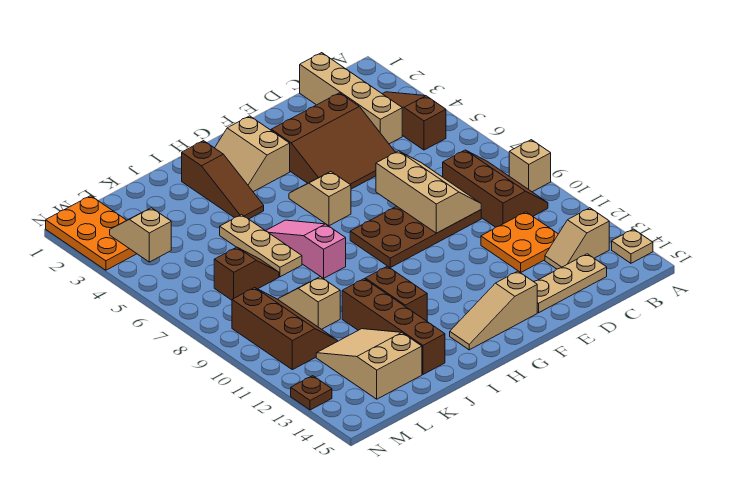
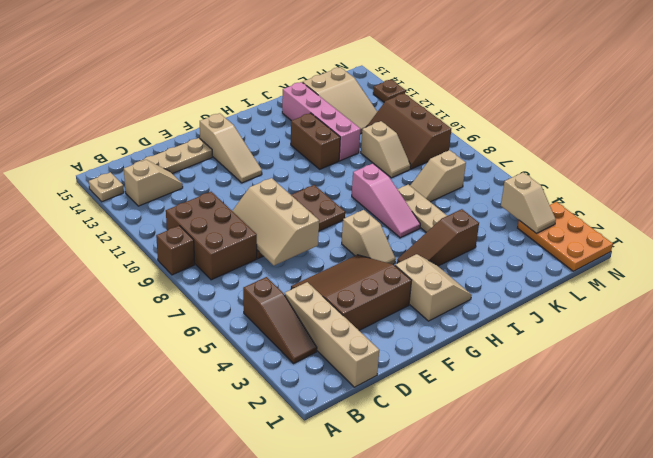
tan 1x1 brick [509,140,551,192] -> brown 1x1 brick [156,226,195,275]
brown 2x3 slope [443,150,548,227] -> brown 2x3 brick [166,192,257,280]
orange 2x2 plate [481,212,558,273] -> none
tan 1x3 slope [450,271,537,350] -> tan 1x3 slope turned to [200,113,262,183]
brown 1x3 slope [182,141,264,219] -> brown 1x3 slope turned to [397,209,479,266]
brown 1x4 brick [342,279,445,374] -> pink 1x4 brick [282,82,361,161]
brown 1x2 slope [214,247,279,300] -> tan 1x2 slope [410,150,466,202]

